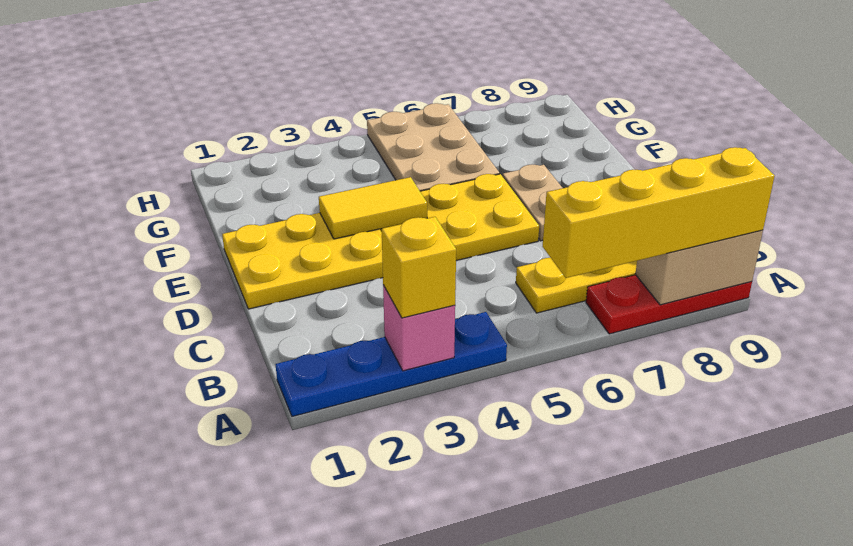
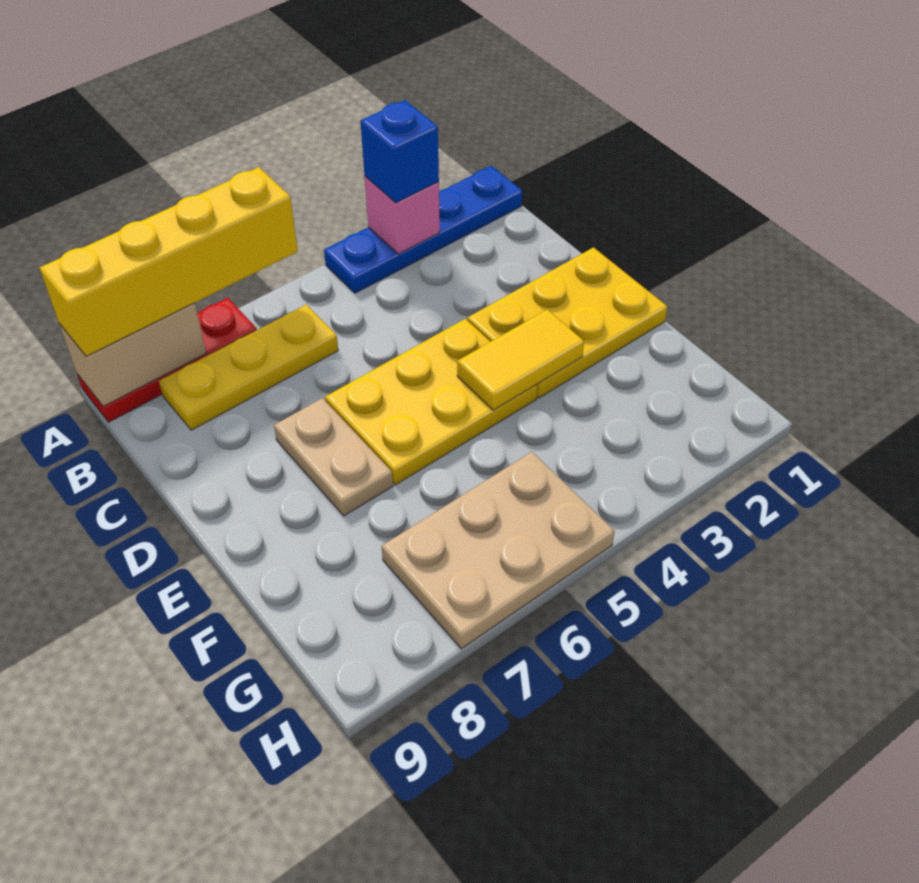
yellow 1x1 brick [382,217,456,318] -> blue 1x1 brick [360,100,439,203]
tan 2x3 plate [367,103,500,191] -> tan 2x3 plate turned to [382,452,615,649]

